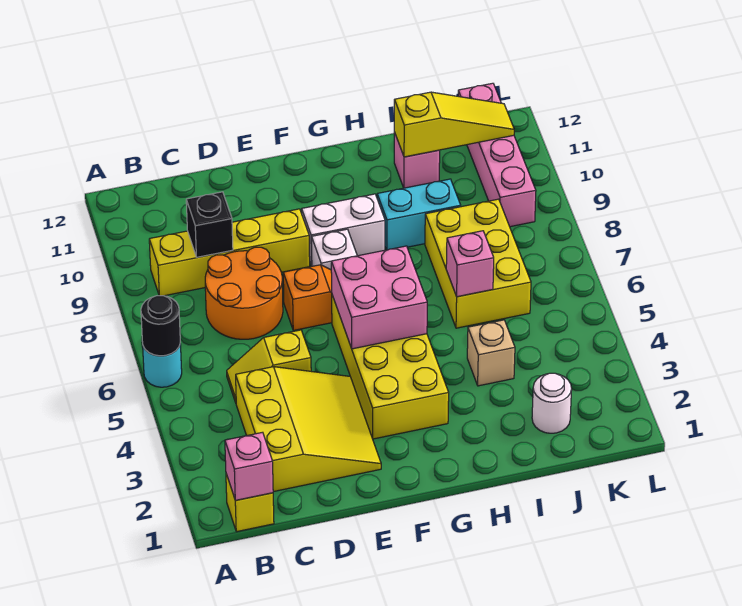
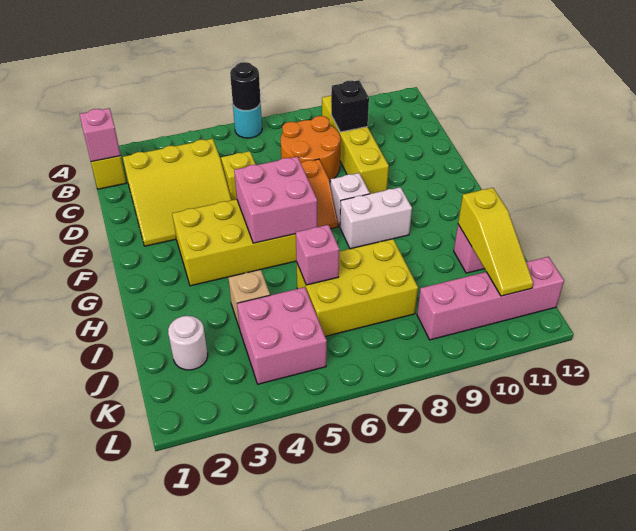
white 1x2 brick [302,194,385,266] -> white 1x2 brick turned to [340,187,412,249]
cyan 1x2 brick [377,179,461,250] -> none
none -> pink 2x2 brick [237,287,327,384]

